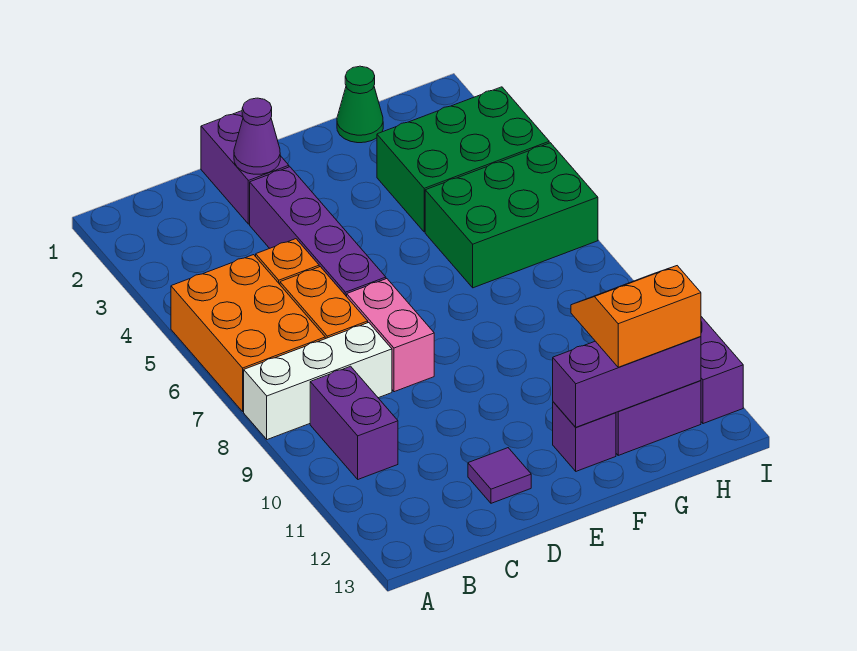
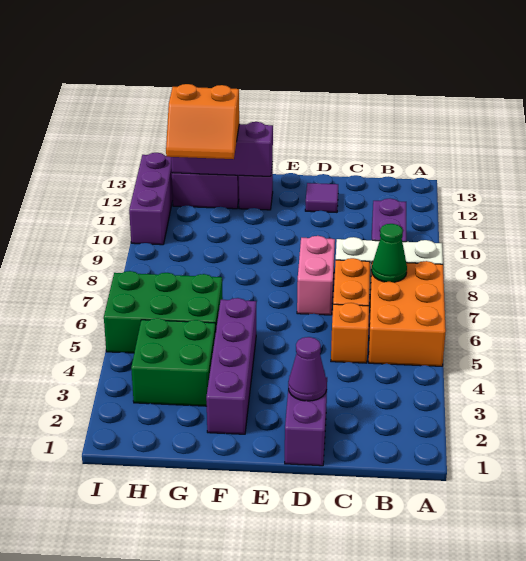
purple 1x4 brick [250,167,386,297] -> purple 1x4 brick moved to [206,298,256,434]
green 1x1 cone [337,66,383,143] -> green 1x1 cone moved to [372,224,407,282]
green 2x3 brick [377,87,549,232] -> green 2x2 brick [131,318,216,406]

